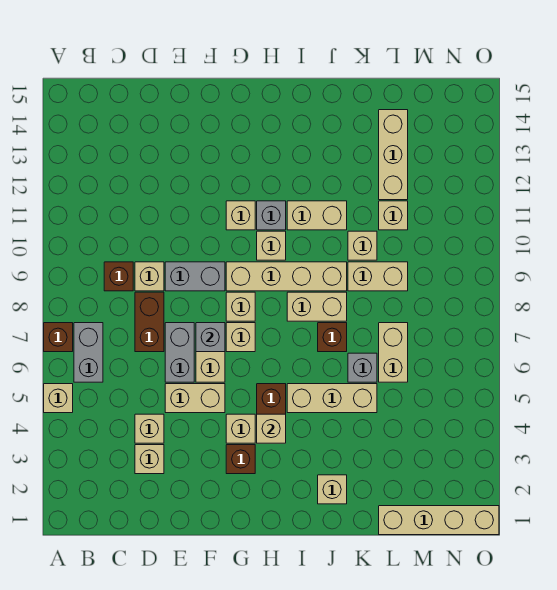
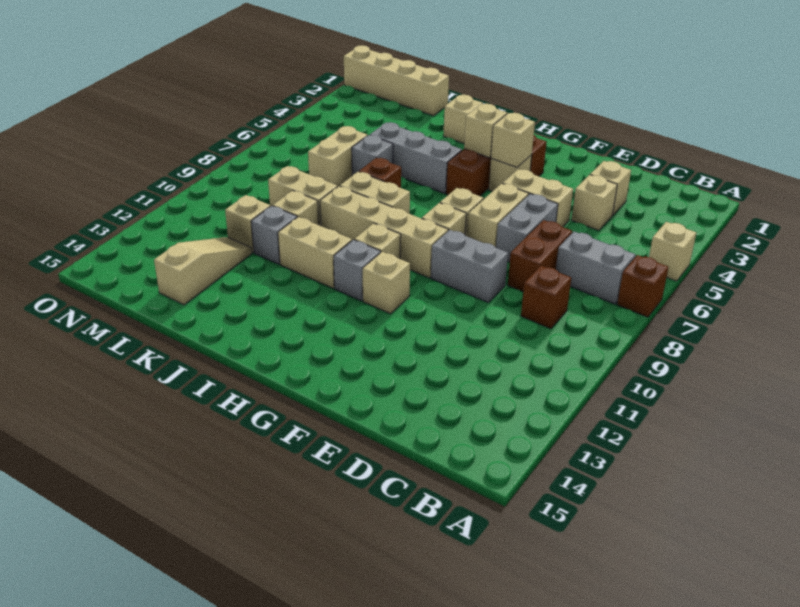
grey 1x2 brick [74,323,103,382] -> grey 1x2 brick turned to [556,232,636,304]
tan 1x1 brick [135,262,164,291] -> tan 1x1 brick moved to [491,113,535,167]
grey 1x1 brick [196,323,225,352] -> grey 1x1 brick moved to [251,206,297,264]
tan 1x3 brick [287,384,377,413] -> grey 1x3 brick [370,122,462,193]
tan 1x3 brick [379,110,408,200] -> tan 1x3 slope [154,237,252,305]

